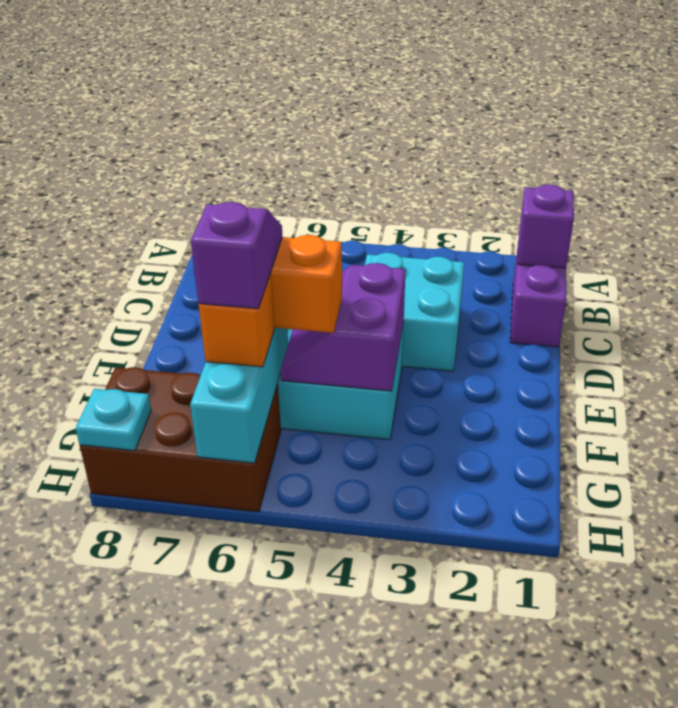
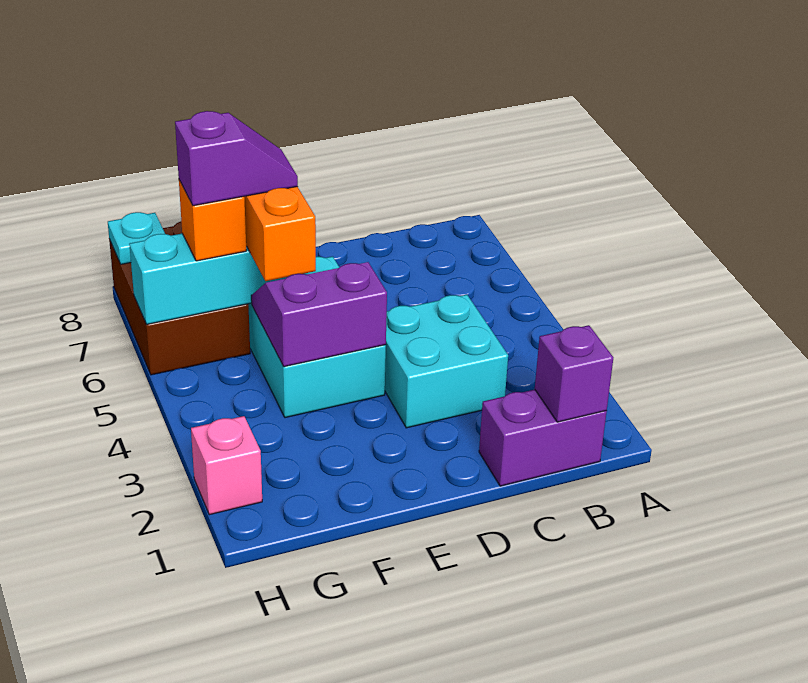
none -> pink 1x1 brick [191,416,262,515]

